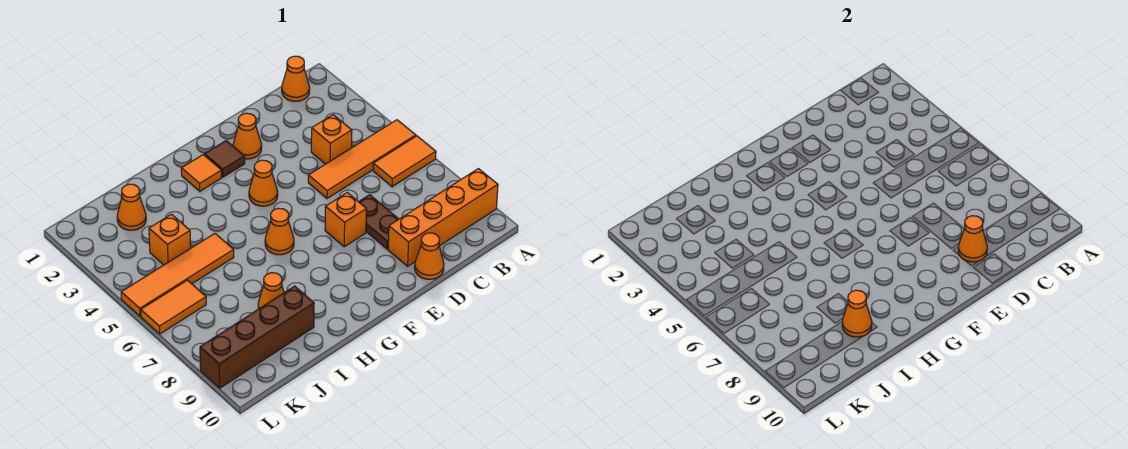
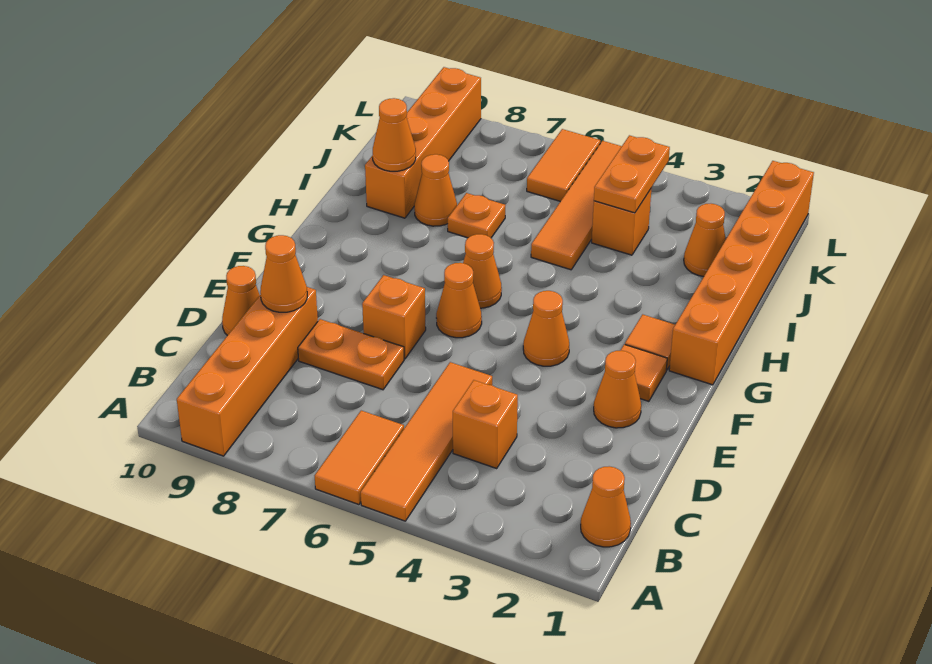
brown 1x2 plate [359,195,399,249] -> orange 1x2 plate [298,319,404,390]
brown 1x1 tile [204,141,245,177] -> orange 1x1 tile [620,344,667,401]
none -> orange 1x1 cone [436,263,482,338]
none -> orange 1x6 brick [669,161,814,385]
none -> orange 1x1 plate [448,193,505,238]
brown 1x4 brick [200,286,314,388] -> orange 1x4 brick [365,67,481,218]
none -> orange 1x2 plate [594,135,670,213]

